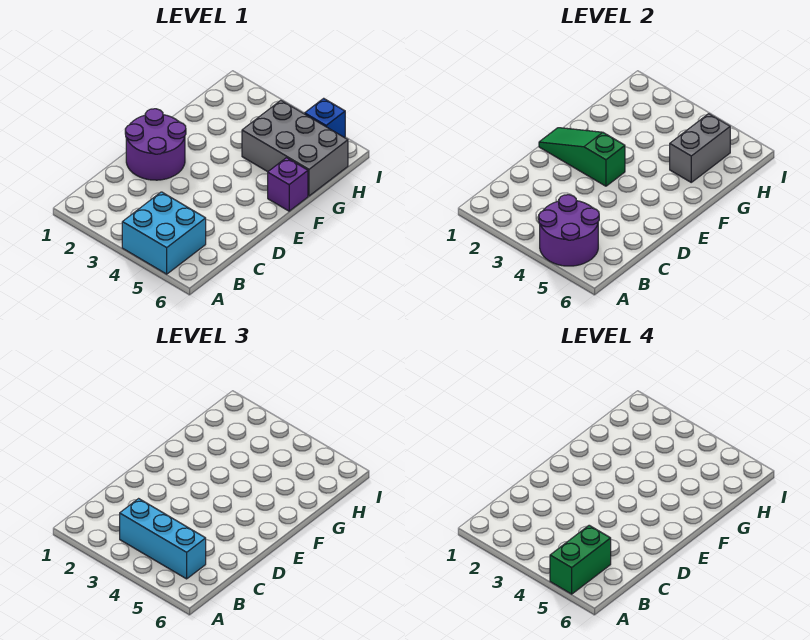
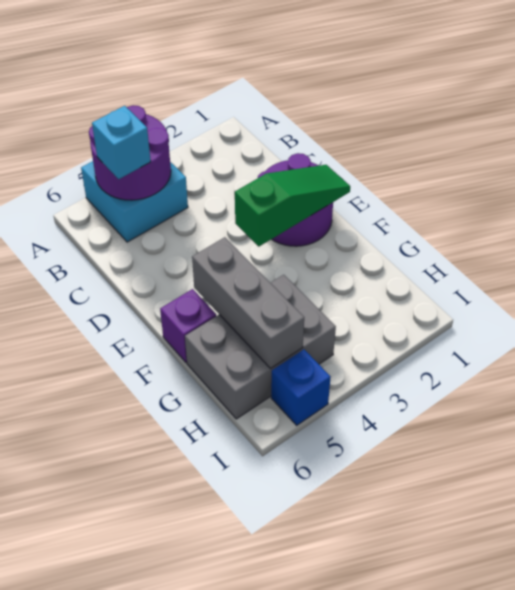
green 1x2 brick [550,525,611,594] -> none
cyan 1x3 brick [120,499,206,579] -> cyan 1x1 brick [92,106,151,179]
grey 1x2 brick [670,114,730,182] -> grey 1x3 brick [192,237,304,368]

